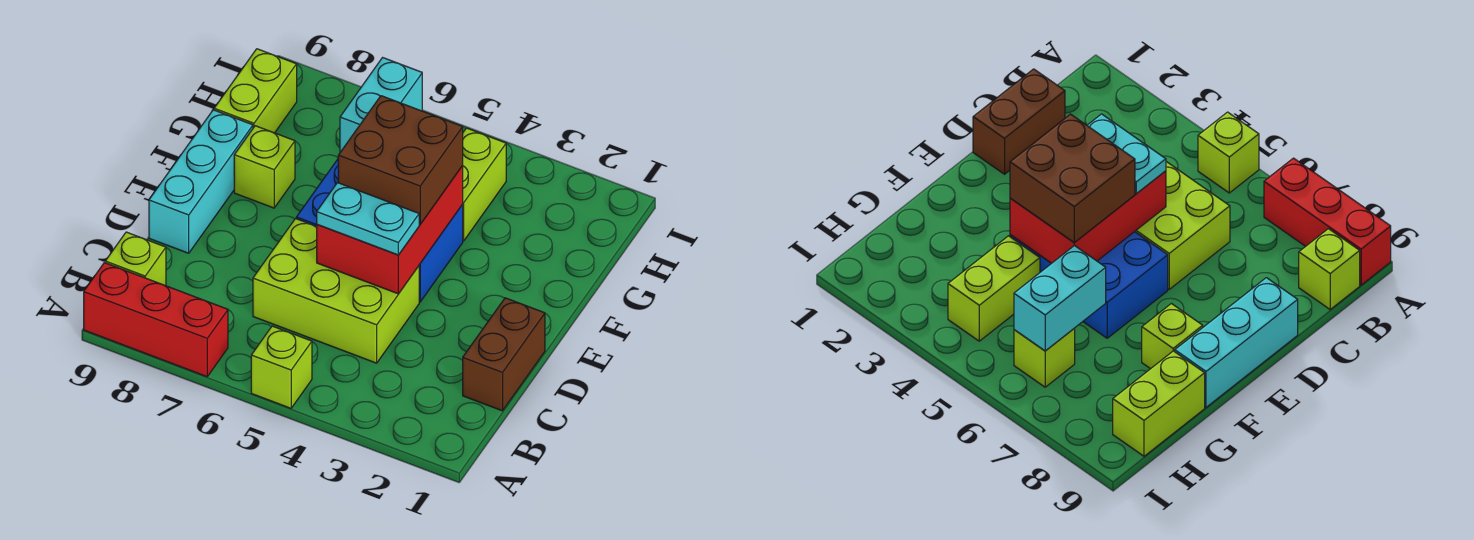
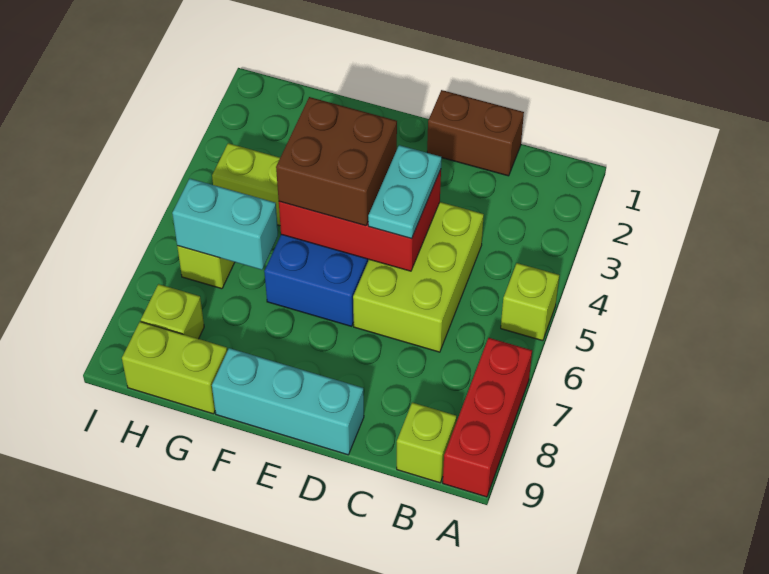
lime 1x1 brick [234,126,295,208] -> lime 1x1 brick moved to [141,284,204,339]

